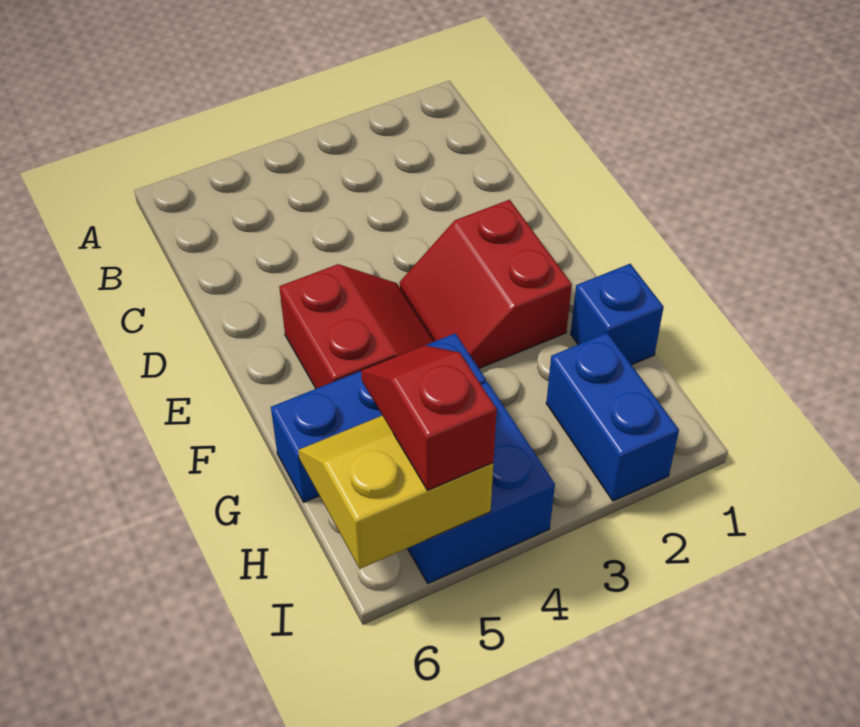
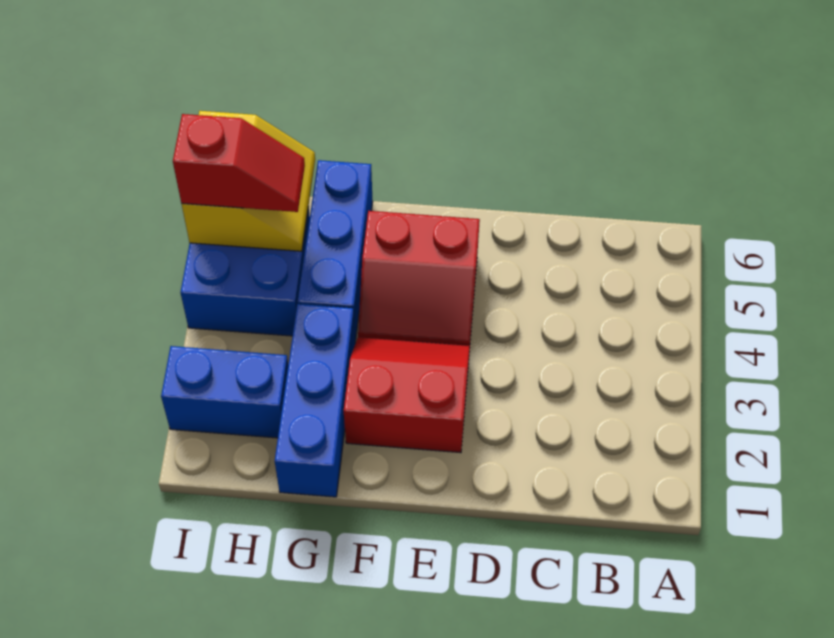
blue 1x1 brick [571,264,664,365] -> blue 1x3 brick [275,304,355,497]

